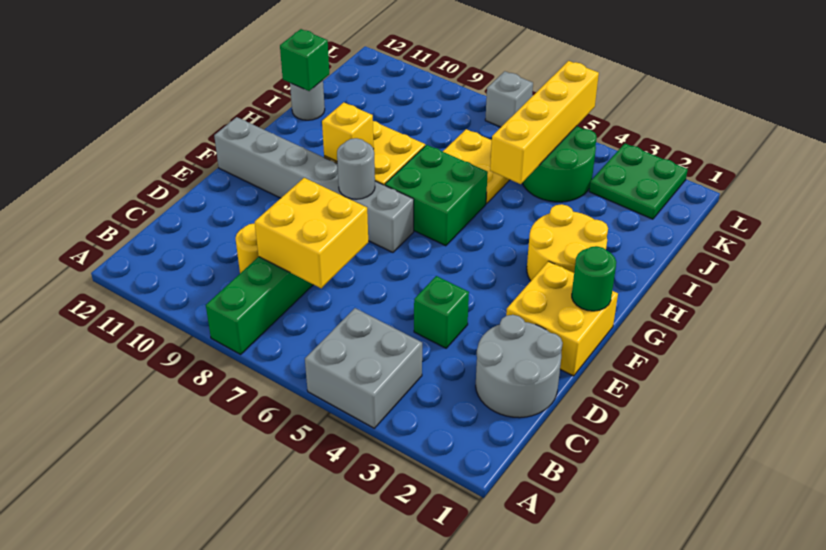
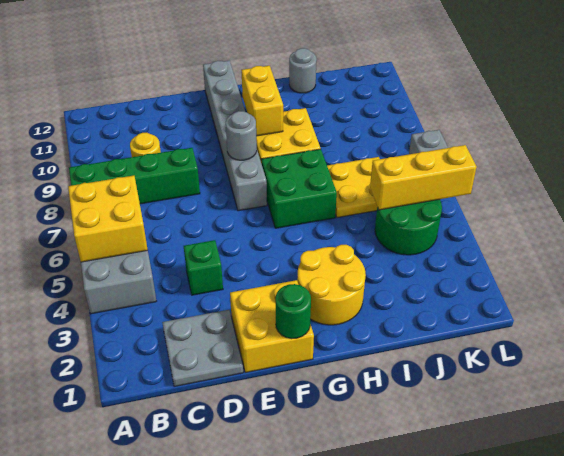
grey 2x2 round brick [476,315,563,418] -> grey 2x2 plate [162,310,243,387]
yellow 2x2 brick [255,178,368,288] -> yellow 2x2 brick moved to [68,176,148,262]
yellow 1x1 brick [322,102,374,162] -> yellow 1x2 brick [241,66,283,136]
yellow 1x4 brick [490,61,599,184] -> yellow 1x3 brick [370,145,477,210]
green 1x1 brick [280,29,329,91] -> none
green 2x2 plate [589,144,688,219] -> none

